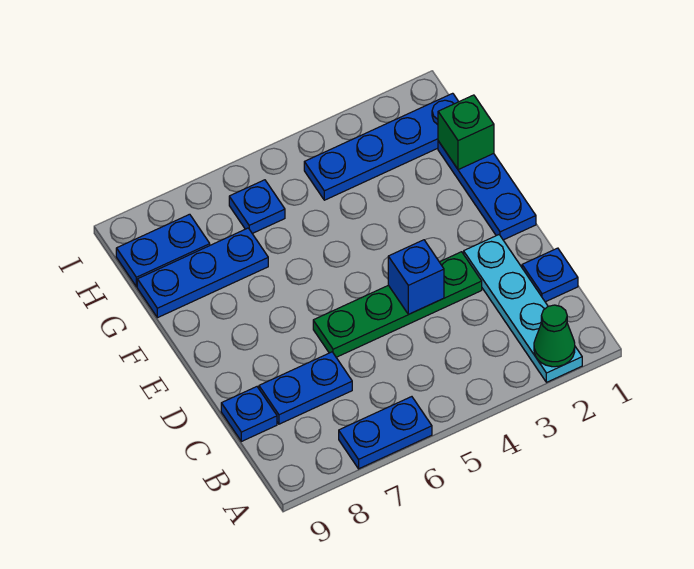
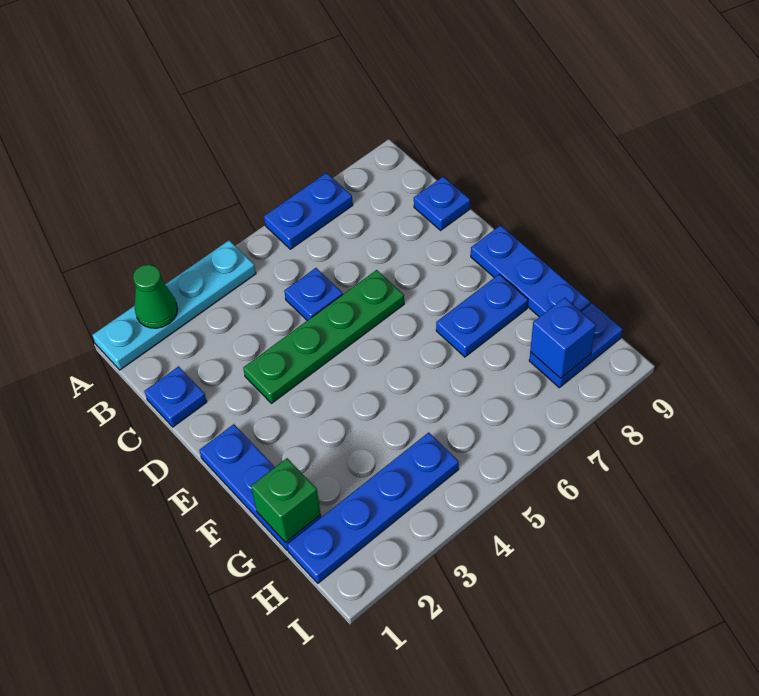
cyan 1x4 plate [464,235,582,382] -> cyan 1x4 plate turned to [93,240,256,370]
blue 1x2 plate [259,352,352,424] -> blue 1x2 plate moved to [436,274,528,357]
blue 1x1 brick [388,240,444,314] -> blue 1x1 brick moved to [530,298,596,378]
blue 1x3 plate [137,228,268,318] -> blue 1x3 plate turned to [471,225,590,317]
blue 1x1 plate [229,180,285,234] -> blue 1x1 plate moved to [284,268,343,320]

